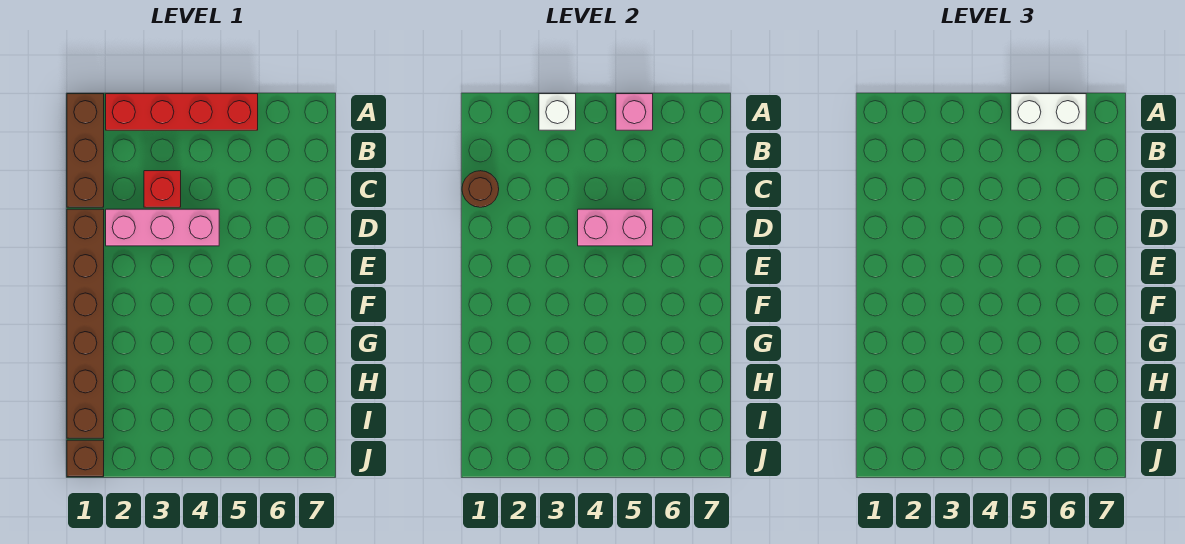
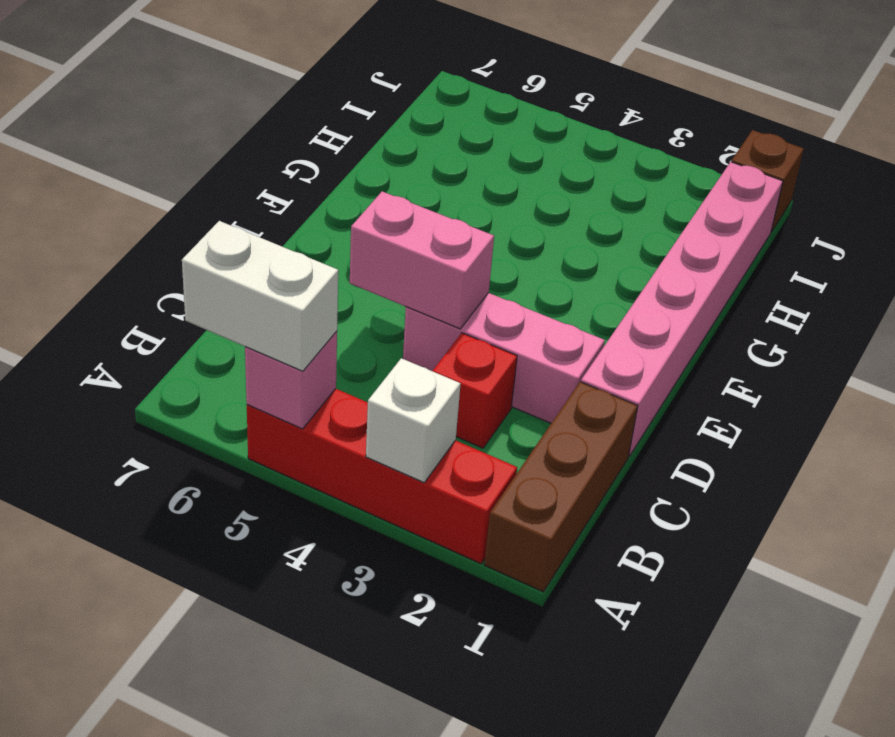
brown 1x1 round brick [462,171,499,207] -> none
brown 1x6 brick [67,209,104,438] -> pink 1x6 brick [581,162,783,456]

